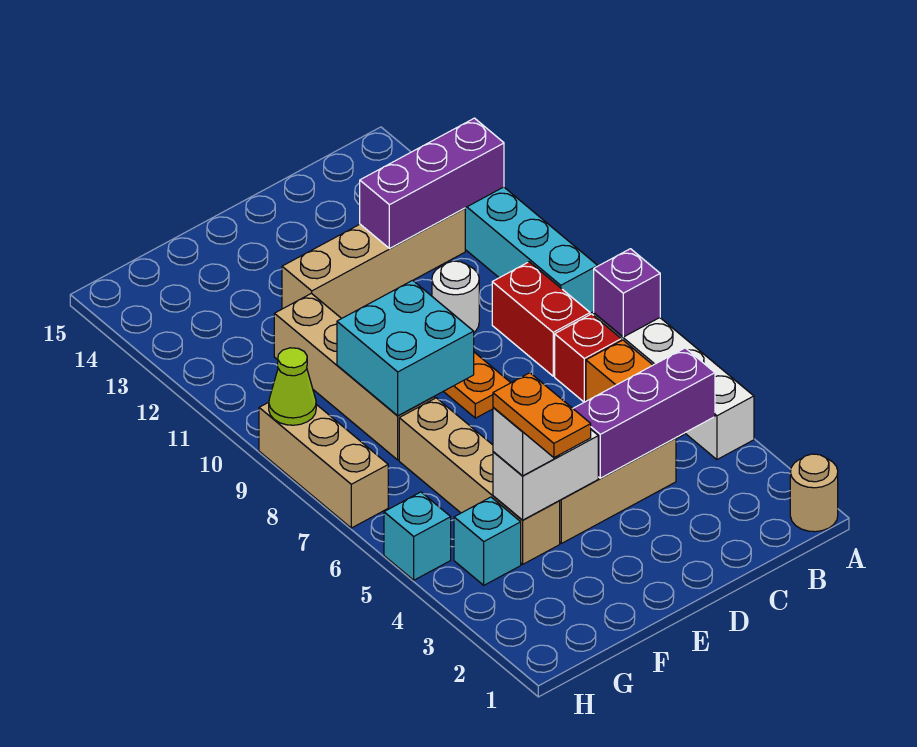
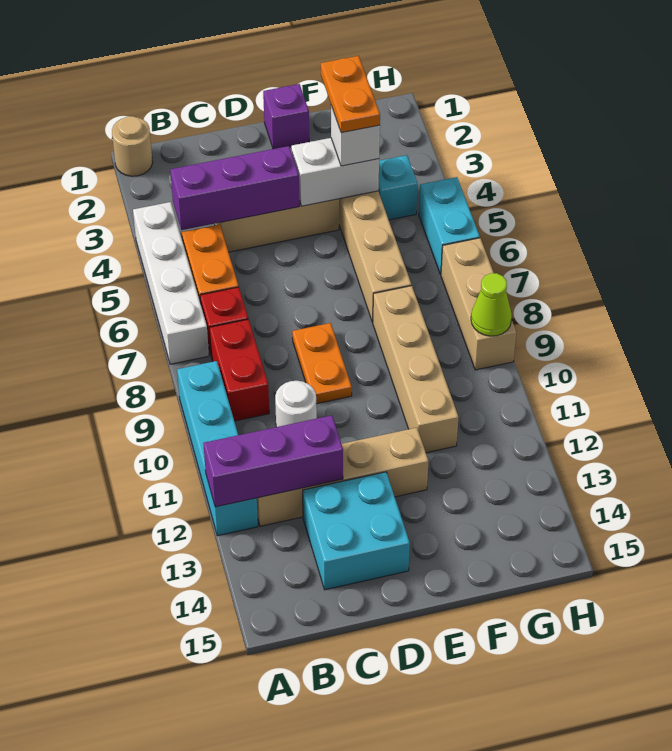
purple 1x1 brick [594,249,660,337] -> purple 1x1 brick moved to [263,84,309,149]
cyan 2x2 brick [337,280,474,416] -> cyan 2x2 brick moved to [303,472,410,590]
cyan 1x1 brick [384,492,451,580] -> cyan 1x2 brick [419,177,480,274]

